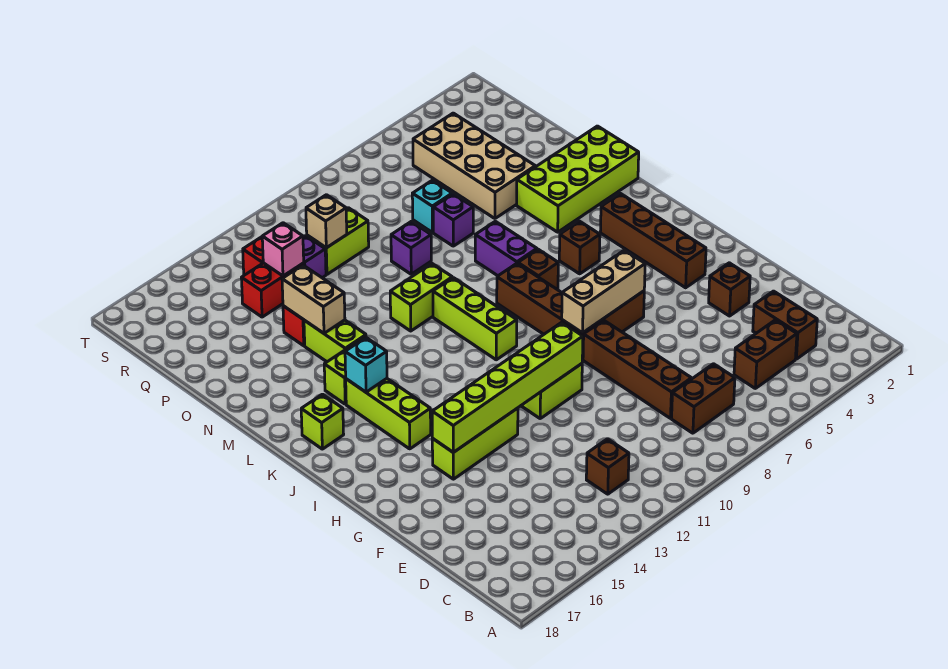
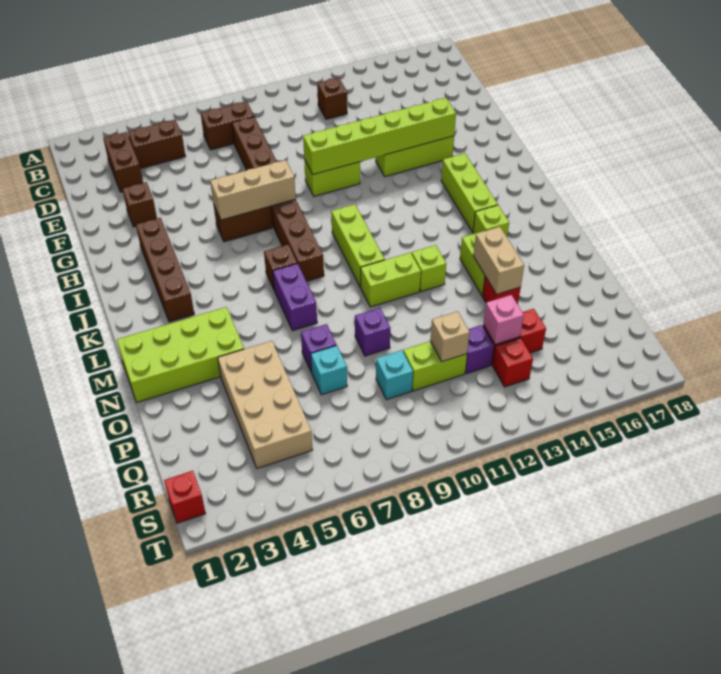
brown 1x1 brick [559,221,600,274] -> none
cyan 1x1 brick [345,338,387,392] -> cyan 1x1 brick moved to [376,350,413,400]
lime 1x1 brick [301,394,344,449] -> lime 1x1 brick moved to [412,245,446,292]
none -> red 1x1 brick [164,471,206,523]

